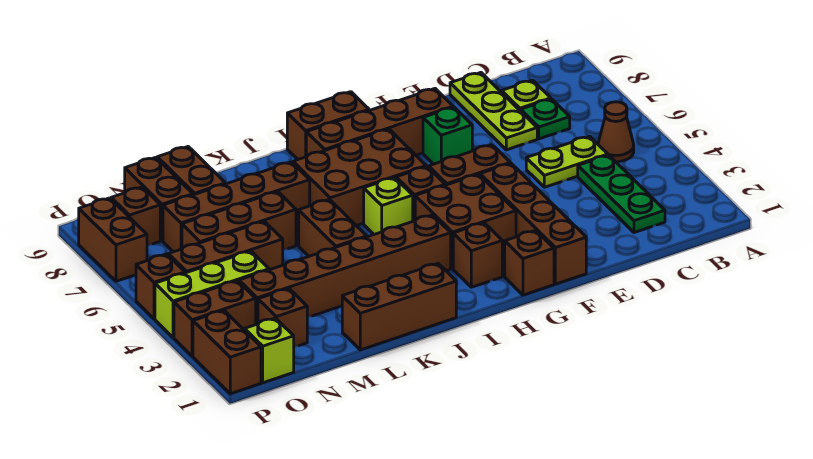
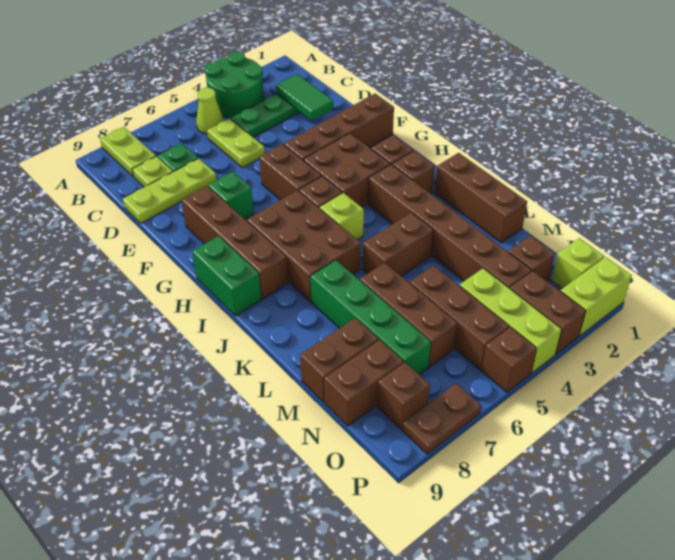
none -> green 2x2 round brick [205,51,264,118]
none -> lime 1x2 plate [100,127,156,177]
brown 1x1 cone [598,102,634,162] -> lime 1x1 cone [196,88,224,134]
none -> green 1x2 tile [276,74,333,120]
brown 1x1 brick [505,230,554,295] -> brown 1x1 brick moved to [392,151,435,194]
brown 1x2 brick [287,92,369,159] -> green 1x2 brick [192,236,261,316]
brown 1x4 brick [163,162,310,252] -> green 1x4 brick [310,260,431,374]
brown 1x2 brick [193,310,261,394] -> lime 1x2 brick [561,257,632,336]
brown 1x2 brick [79,198,147,281] -> brown 1x2 plate [402,383,481,454]

